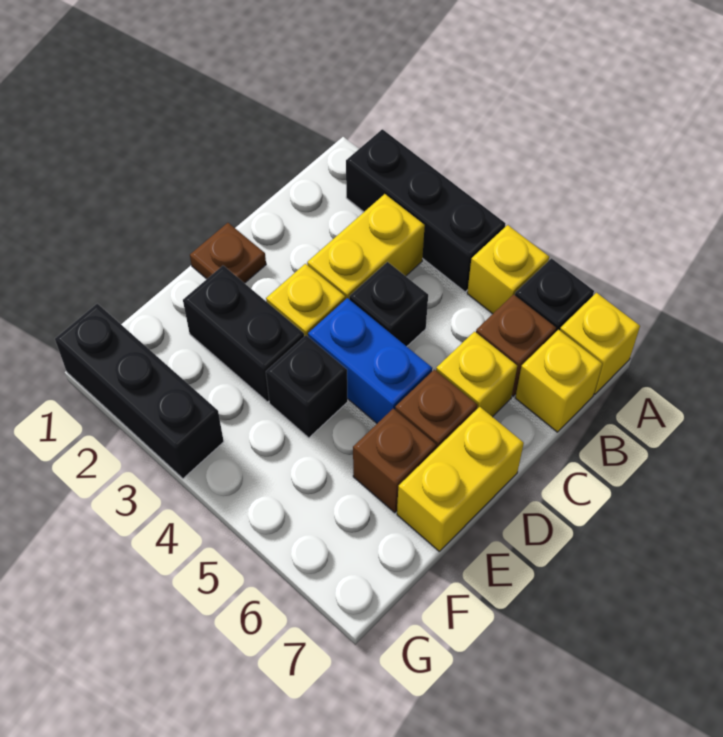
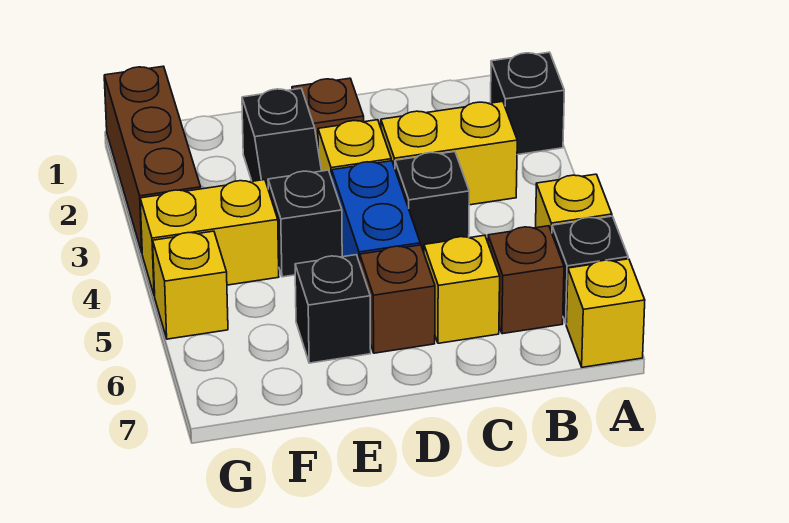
black 1x3 brick [346,129,505,292] -> black 1x1 brick [491,52,564,155]
yellow 1x1 brick [515,330,602,432] -> yellow 1x1 brick moved to [153,231,228,339]
yellow 1x2 brick [397,407,524,551] -> yellow 1x2 brick moved to [140,180,279,296]
black 1x2 brick [183,266,304,402] -> black 1x2 slope [242,88,321,187]
brown 1x1 brick [353,409,436,513] -> black 1x1 brick [295,255,371,363]
black 1x3 brick [55,304,224,479] -> brown 1x3 brick [104,66,201,252]

